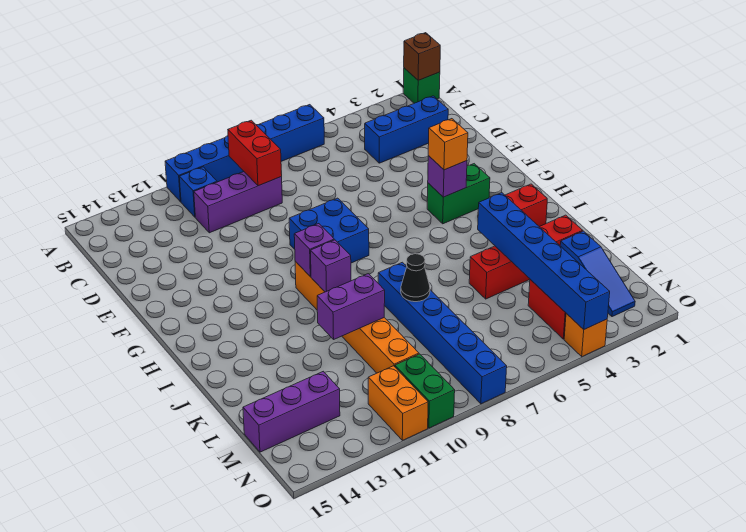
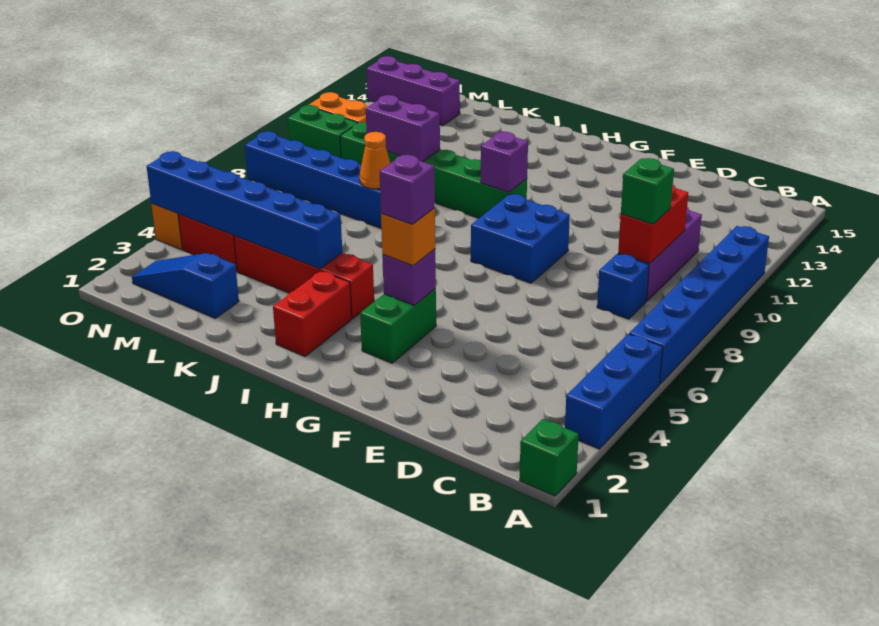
brown 1x1 brick [404,33,440,80] -> none
red 1x2 brick [228,120,282,186] -> red 1x2 brick turned to [618,185,688,263]
blue 1x1 brick [179,167,217,217] -> blue 1x1 brick moved to [597,254,649,319]
blue 1x3 brick [365,96,448,163] -> blue 1x3 brick moved to [565,334,663,449]
none -> green 1x1 brick [621,158,674,224]
orange 1x6 brick [295,261,419,373] -> green 1x6 brick [340,122,527,218]
purple 1x1 brick [311,240,351,292] -> purple 1x1 brick moved to [379,155,435,224]
red 1x4 brick [469,215,583,299] -> red 1x4 brick turned to [234,236,374,319]
black 1x1 cone [401,254,430,302] -> orange 1x1 cone [360,132,390,189]
purple 1x2 brick [317,274,385,339] -> purple 1x2 brick turned to [366,95,440,162]
purple 1x3 brick [243,372,340,452] -> purple 1x3 brick turned to [367,56,460,126]

